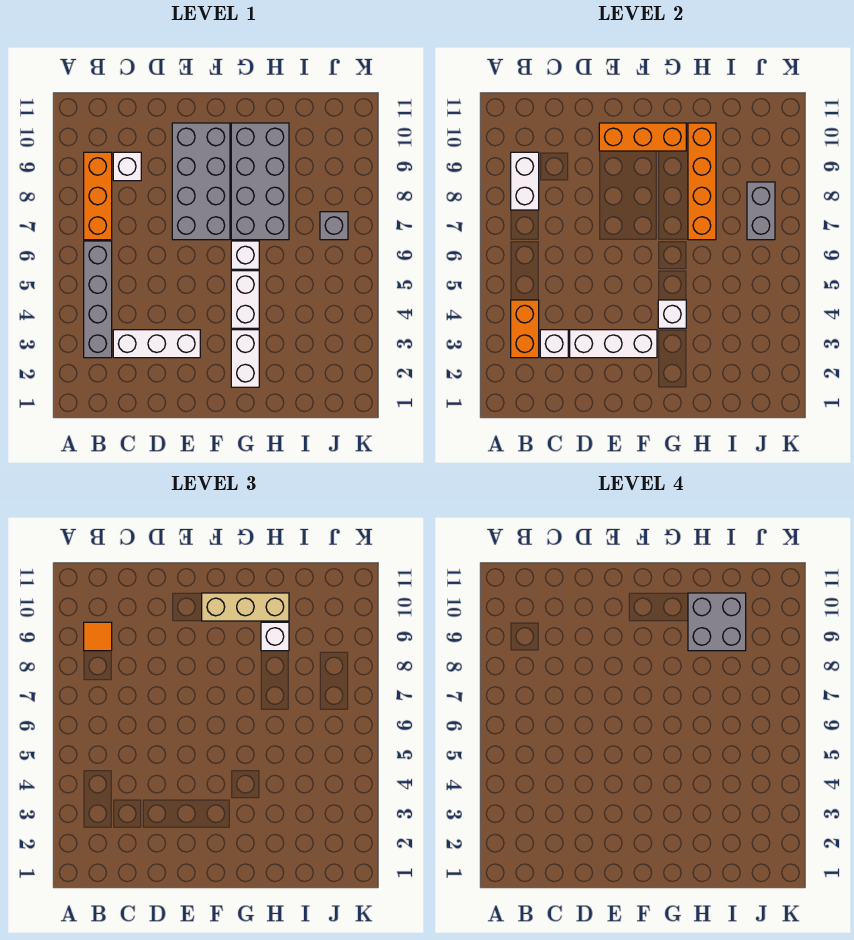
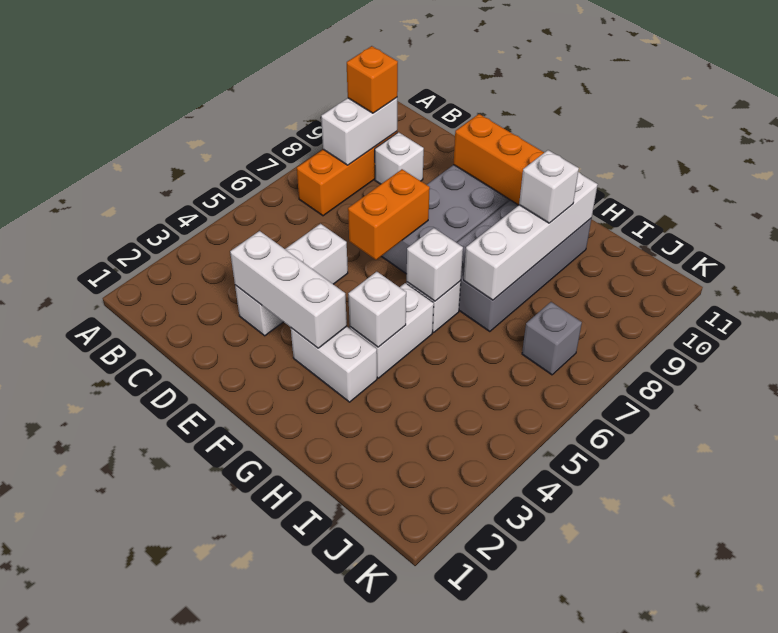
grey 1x4 brick [84,241,112,358] -> none
orange 1x2 brick [511,300,539,358] -> orange 1x2 brick moved to [348,169,430,260]
orange 1x1 tile [84,622,112,651] -> orange 1x1 brick [347,46,398,113]
white 1x3 brick [113,330,200,358] -> white 1x3 brick turned to [235,224,348,336]
white 1x1 brick [540,330,568,358] -> white 1x1 brick moved to [407,228,463,301]
tan 1x3 brick [202,593,289,621] -> none
white 1x2 brick [231,330,259,387] -> white 1x2 brick turned to [291,326,377,402]
orange 1x4 brick [688,123,716,240] -> white 1x4 brick [464,172,598,300]
grey 2x2 brick [688,593,746,651] -> none
grey 1x2 brick [747,182,775,240] -> none

